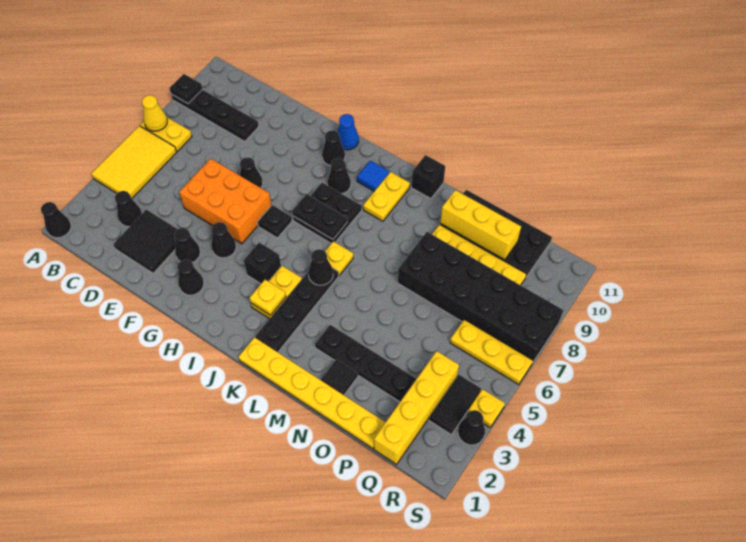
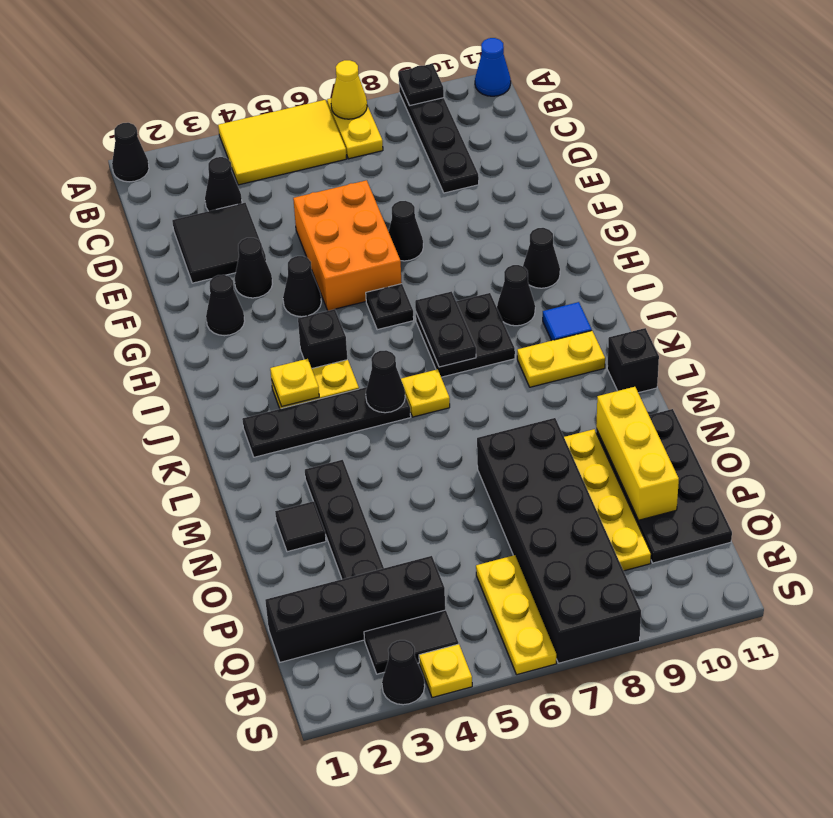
blue 1x1 cone [338,114,359,150] -> blue 1x1 cone moved to [475,38,511,96]
yellow 1x6 plate [238,337,385,449] -> none
yellow 1x4 brick [374,351,459,464] -> black 1x4 brick [265,556,445,662]

